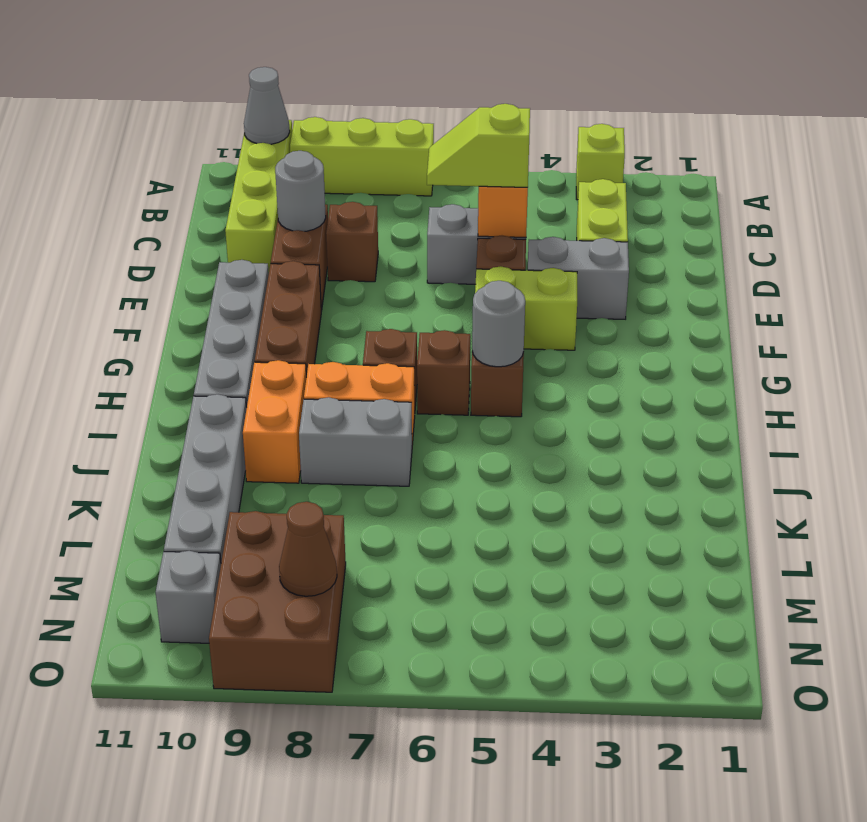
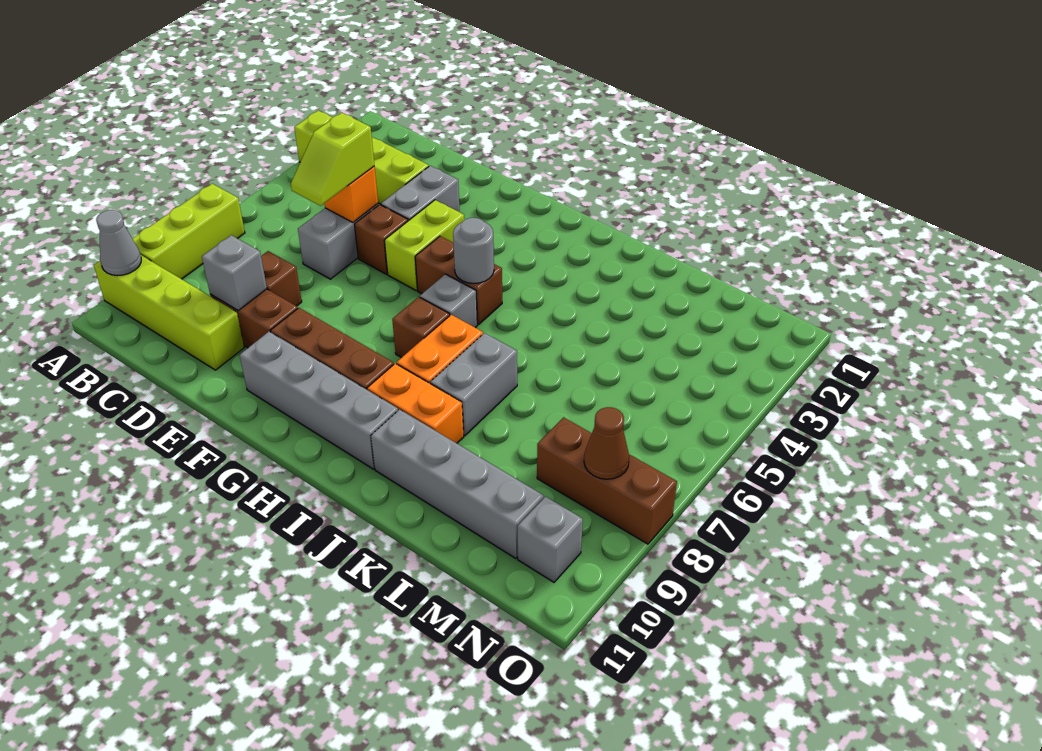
grey 1x1 round brick [275,151,326,231] -> grey 1x1 brick [202,235,267,310]
brown 1x1 brick [417,330,470,415] -> grey 1x1 brick [420,274,477,328]
brown 2x3 brick [209,511,346,692] -> brown 1x3 brick [537,417,677,544]

